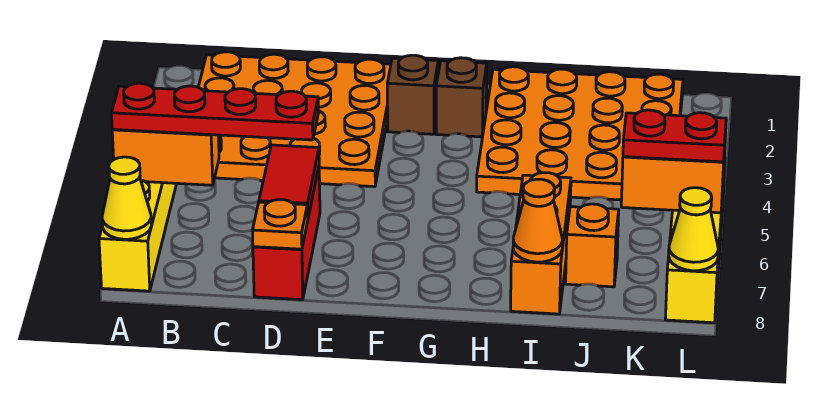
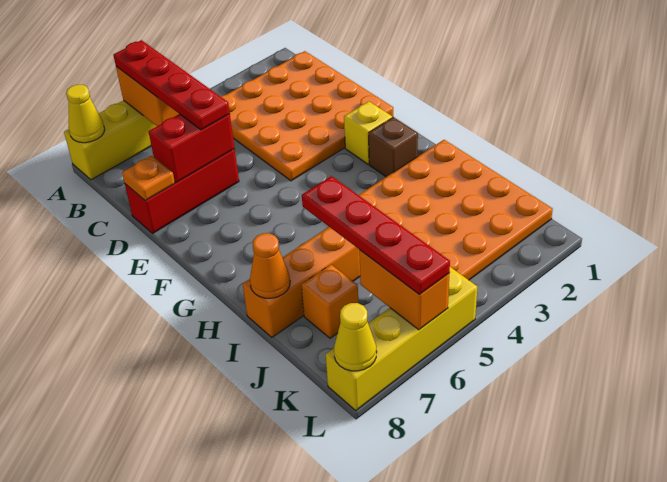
red 1x2 tile [259,145,319,217] -> red 1x2 brick [149,114,235,182]
brown 1x1 brick [387,55,438,134] -> yellow 1x1 brick [344,102,392,164]
red 1x2 plate [623,110,726,162] -> red 1x4 plate [302,176,450,294]

